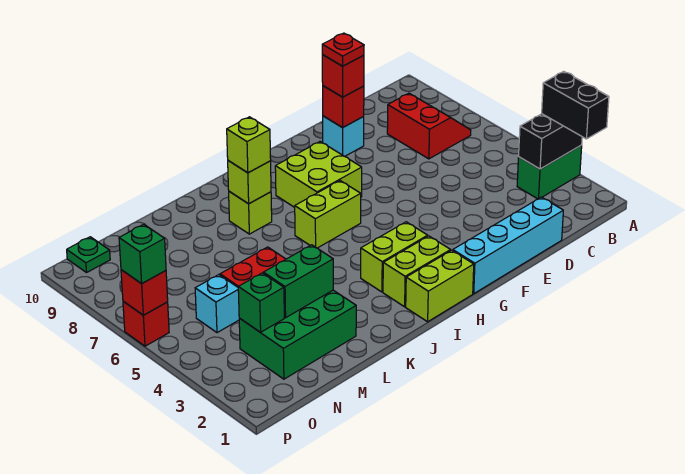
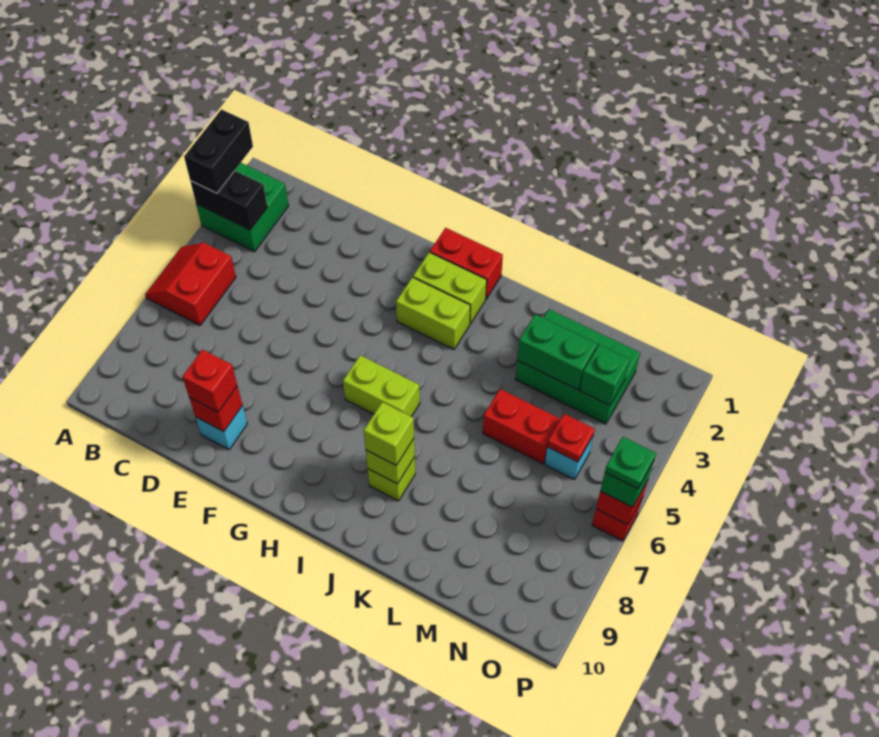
green 1x2 brick [517,145,582,199] -> green 2x2 brick [196,163,289,252]
red 2x2 slope [387,93,471,159] -> red 2x2 slope moved to [145,243,236,325]
cyan 1x4 brick [453,197,563,293] -> none
red 1x1 plate [322,33,364,66] -> red 1x1 plate moved to [547,414,595,462]
lime 2x2 brick [275,142,362,207] -> none
lime 1x2 brick [406,250,474,322] -> red 1x2 brick [430,228,503,299]
green 1x1 plate [67,237,110,272] -> green 1x1 plate moved to [605,437,656,489]

